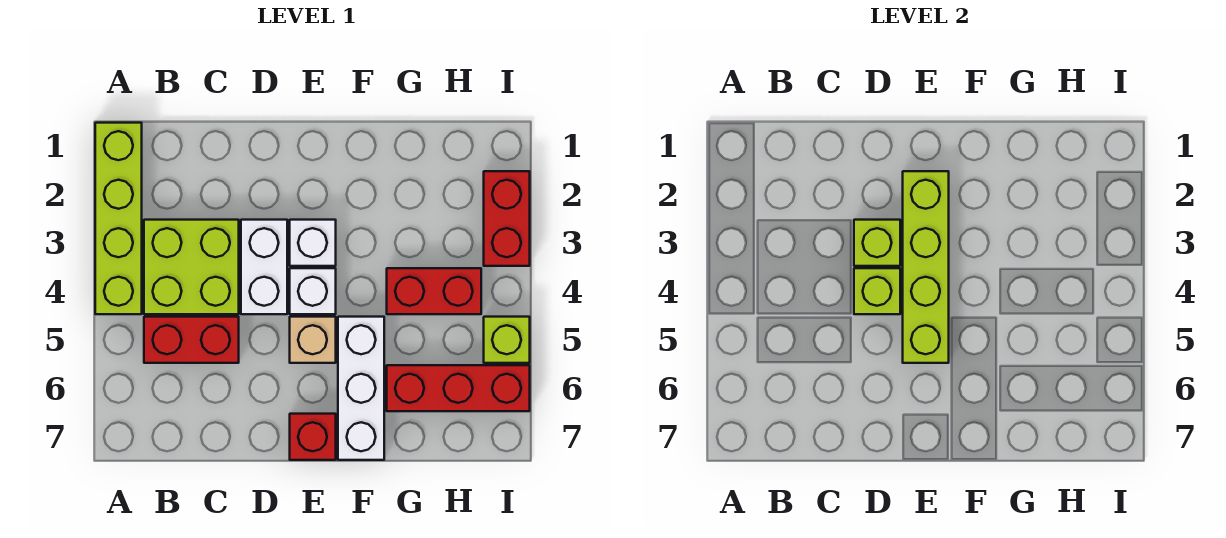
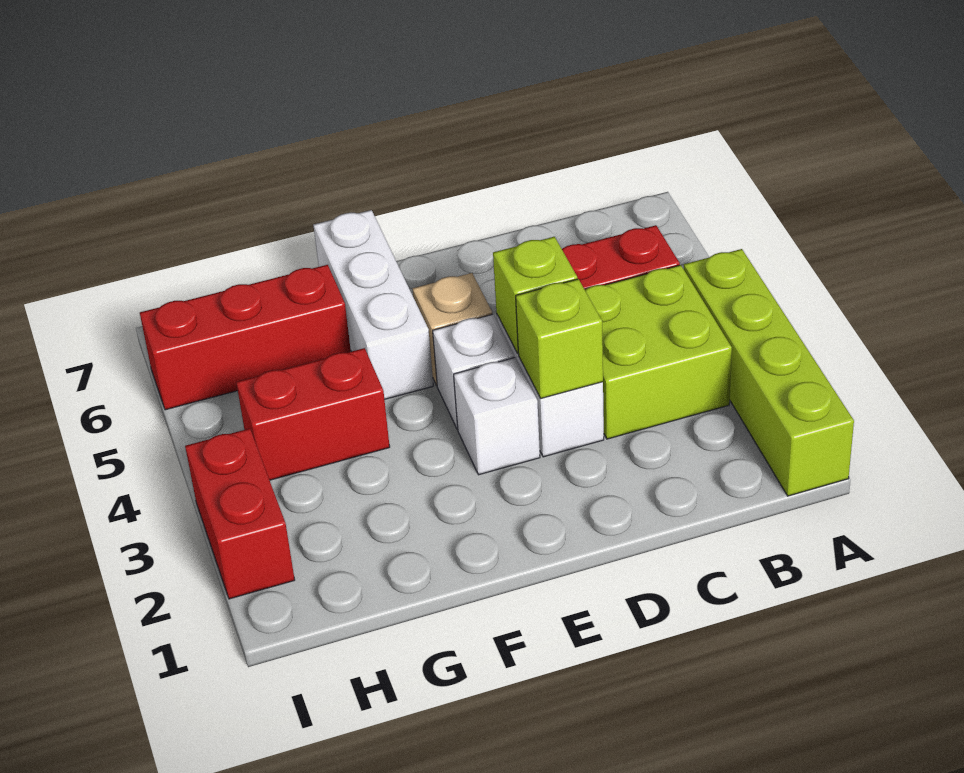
lime 1x4 brick [903,171,949,363] -> none
red 1x1 brick [290,414,336,460] -> none
lime 1x1 brick [484,317,530,363] -> none

